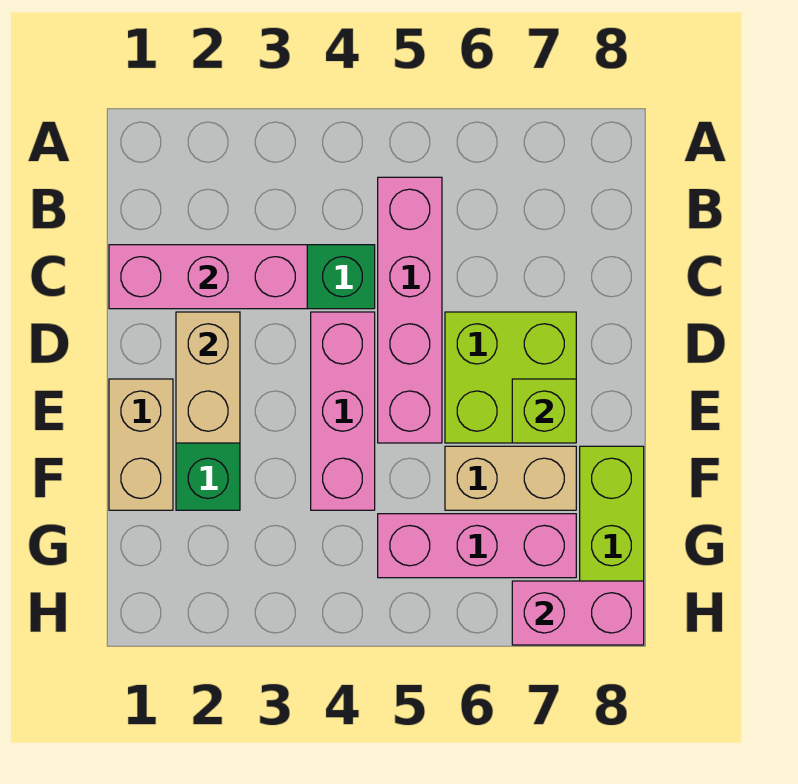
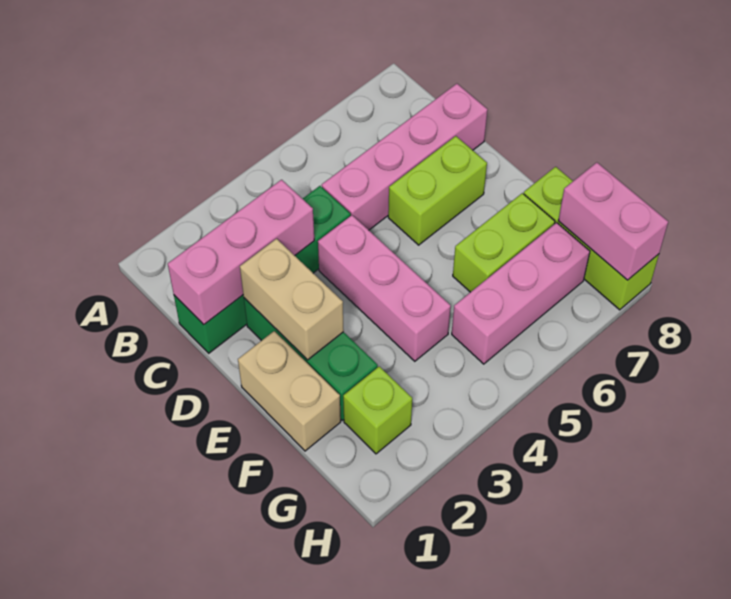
pink 1x4 brick [378,177,442,443] -> pink 1x4 brick turned to [322,84,488,230]
lime 2x2 brick [445,312,576,443] -> lime 1x2 brick [388,136,487,245]
lime 1x1 brick [512,379,576,443] -> lime 1x1 brick moved to [343,366,412,454]
tan 1x2 brick [445,446,576,510] -> lime 1x2 brick [453,193,555,292]
pink 1x2 brick [512,581,644,645] -> pink 1x2 brick turned to [558,163,668,280]

